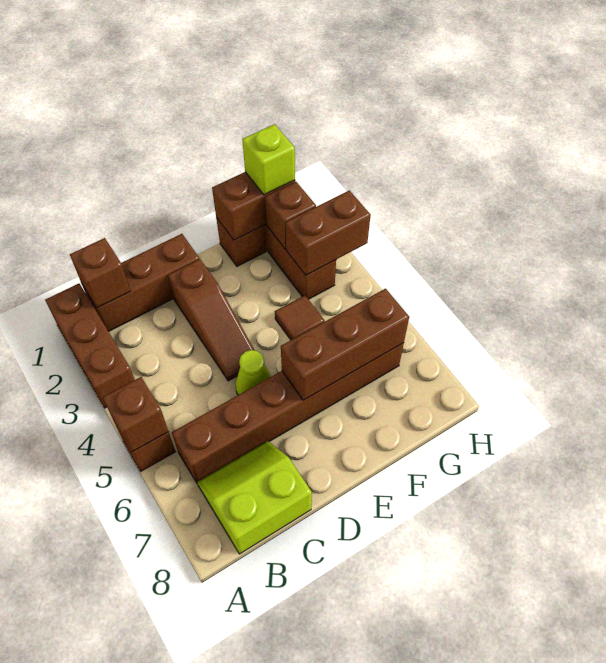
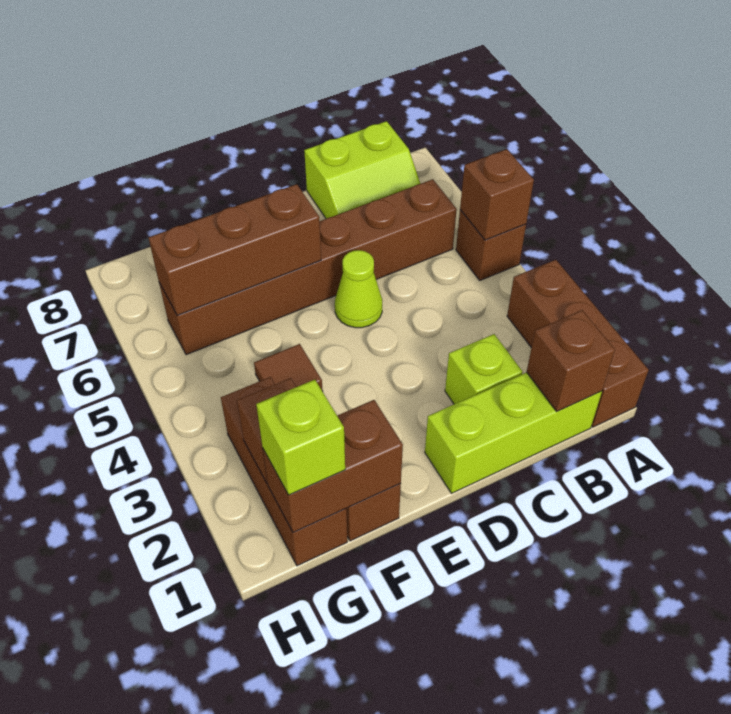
brown 1x3 brick [82,234,199,332] -> lime 1x3 brick [425,372,602,493]
none -> lime 1x1 brick [445,334,522,404]
brown 1x3 slope [168,259,255,381] -> none
brown 1x2 brick [285,190,371,275] -> none

